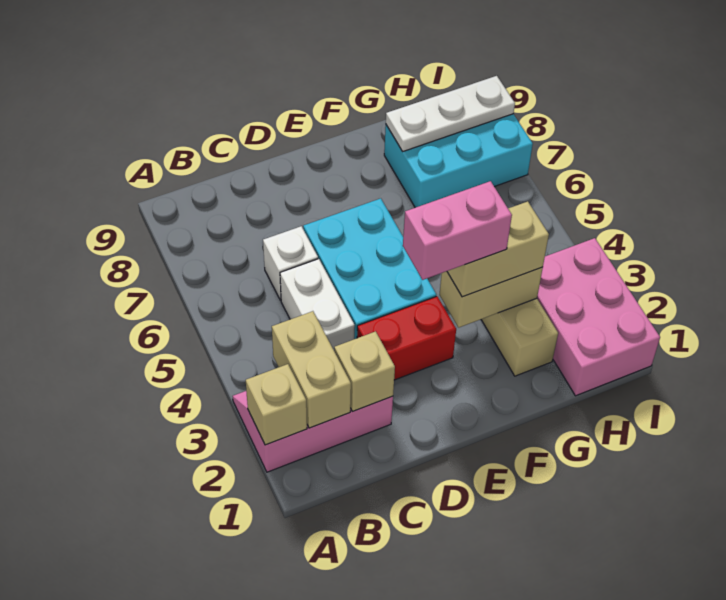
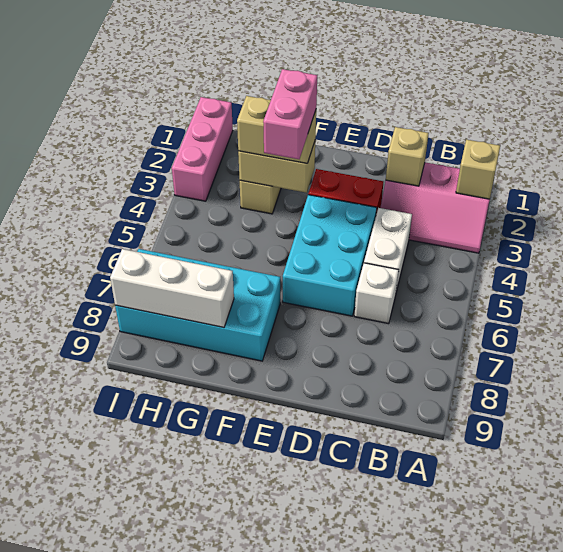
tan 1x2 brick [272,311,351,428] -> none
pink 1x2 brick [403,181,512,280] -> pink 1x2 brick turned to [263,69,317,159]
cyan 2x3 brick [384,114,533,208] -> cyan 2x4 brick [115,249,280,361]
white 1x3 plate [386,76,515,151] -> white 1x3 brick [110,249,234,327]
pink 2x3 brick [537,238,660,396] -> pink 1x3 brick [172,97,233,201]

